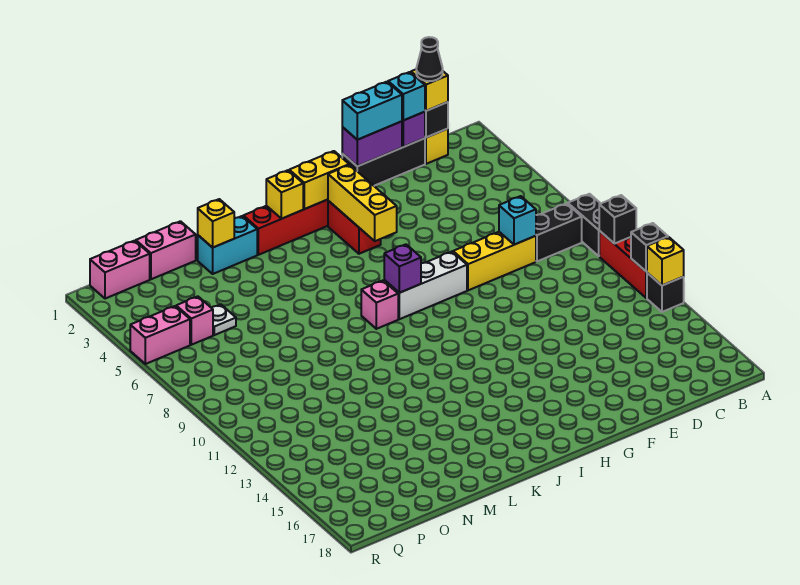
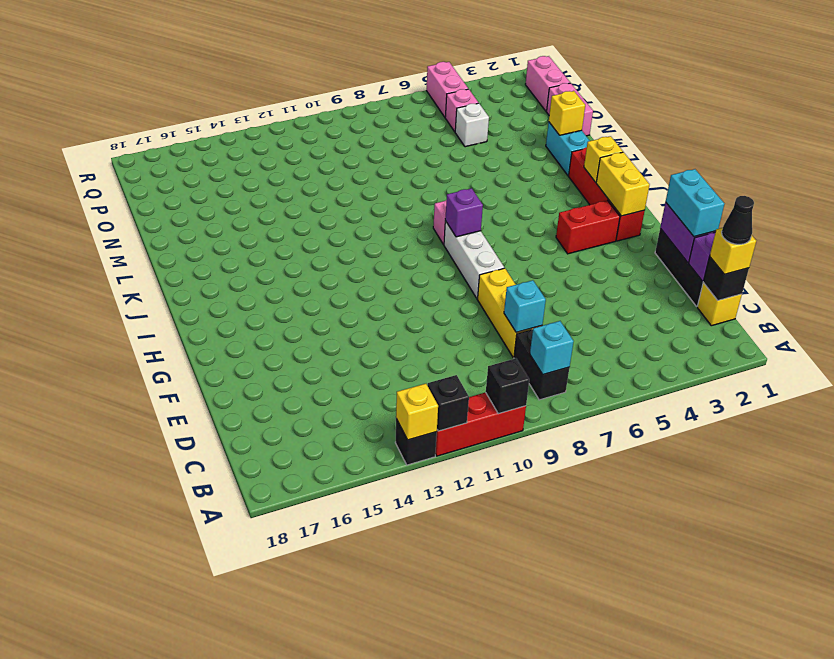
black 1x2 brick [568,194,601,256] -> none
cyan 1x1 brick [388,72,425,120] -> cyan 1x1 brick moved to [530,321,574,375]
yellow 1x3 brick [328,165,397,241] -> none
white 1x1 plate [212,304,236,335] -> white 1x1 brick [455,103,489,147]

